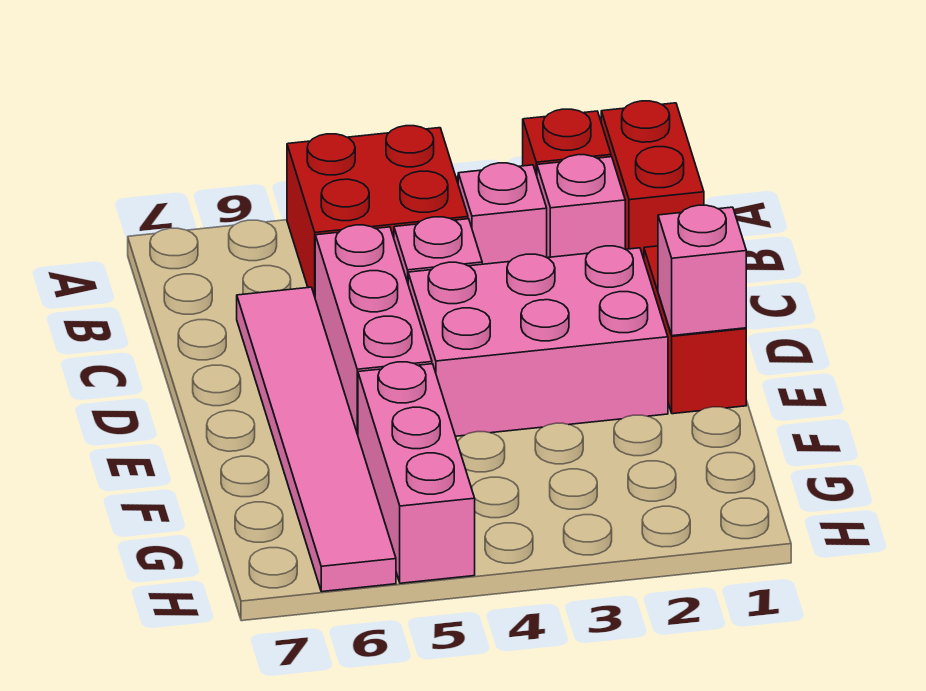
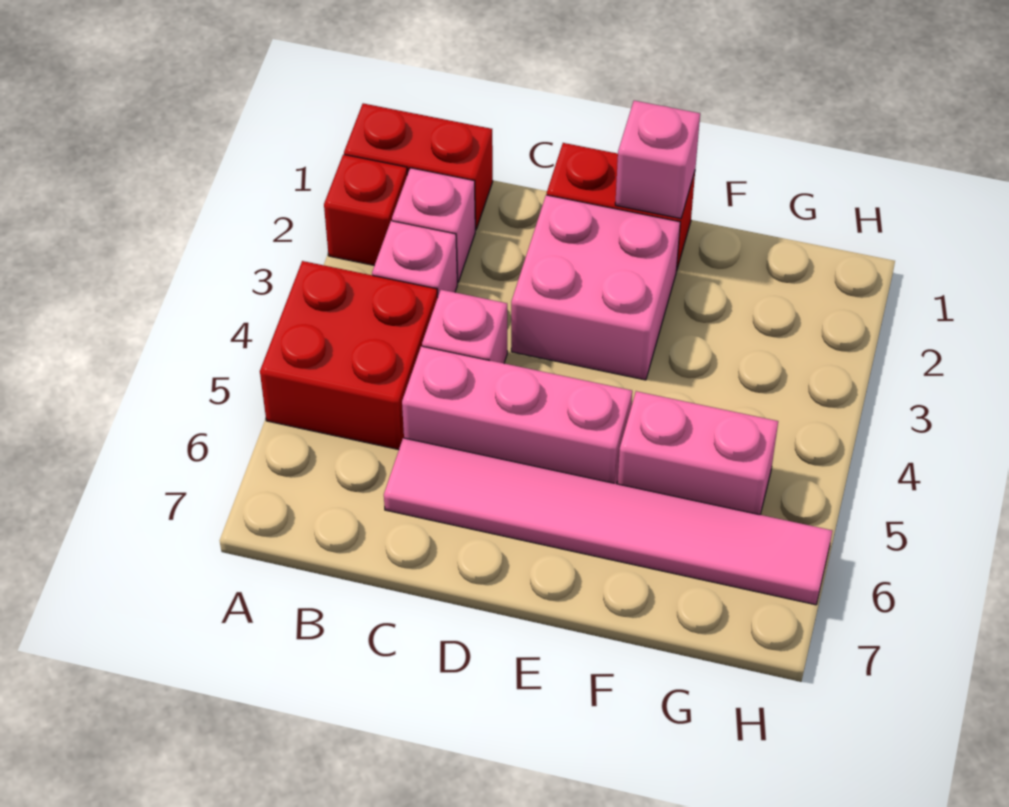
pink 2x3 brick [408,246,668,436] -> pink 2x2 brick [511,195,680,380]
pink 1x3 brick [358,362,475,583] -> pink 1x2 brick [618,391,778,515]

